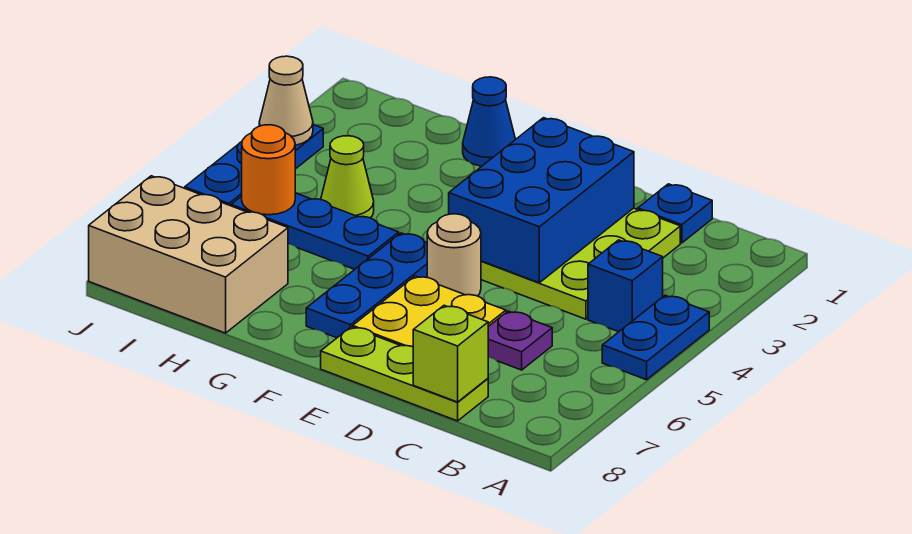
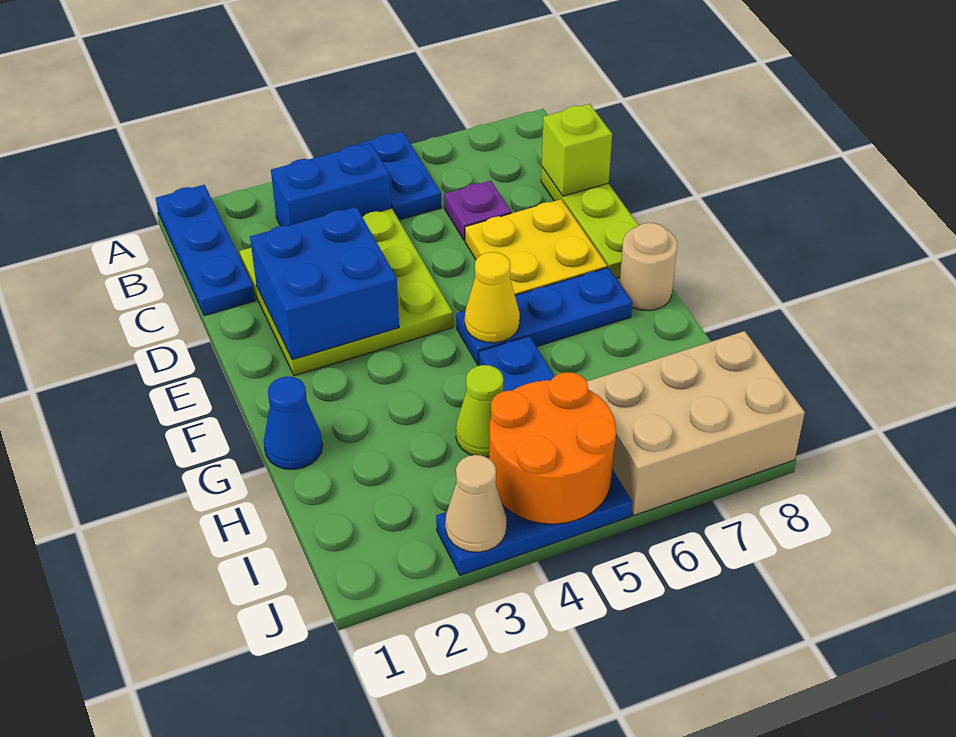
blue 1x2 plate [602,295,709,380] -> blue 1x2 plate turned to [357,132,441,220]
blue 1x1 brick [588,240,663,332] -> blue 1x2 brick [271,143,391,226]
blue 1x1 plate [638,184,712,243] -> blue 1x3 plate [156,185,255,316]
blue 2x3 brick [449,118,634,283] -> blue 2x2 brick [250,207,399,360]
tan 1x1 round brick [427,214,481,296] -> tan 1x1 round brick moved to [620,223,677,311]
none -> yellow 1x1 cone [465,252,520,343]
tan 2x3 brick [89,176,288,333] -> tan 2x3 brick turned to [587,331,805,515]
orange 1x1 round brick [242,125,295,215] -> orange 2x2 round brick [489,372,616,524]

